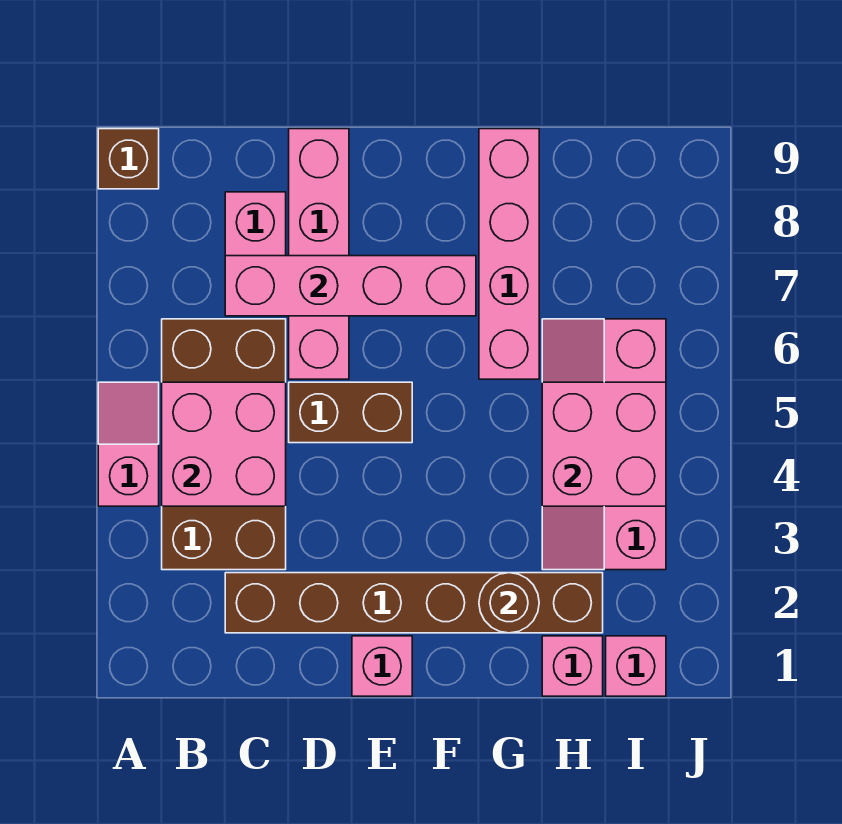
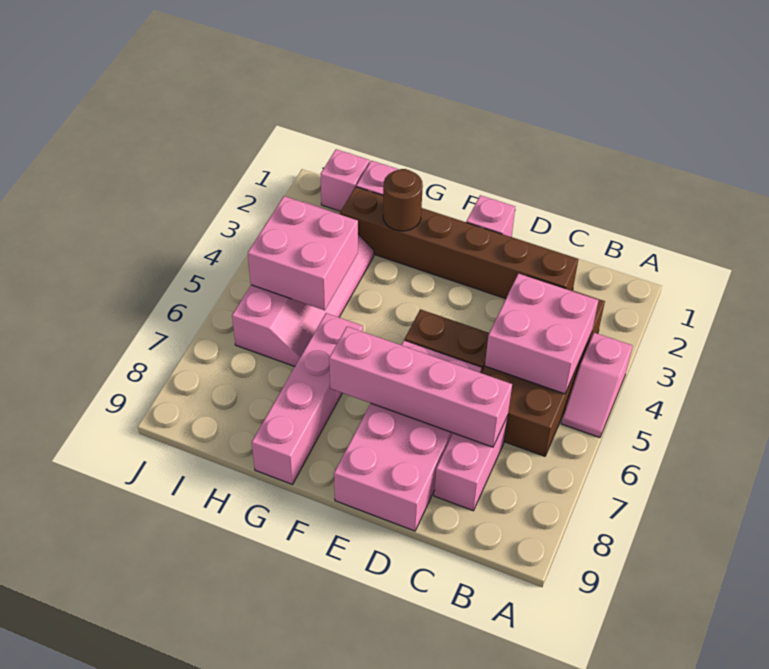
brown 1x1 brick [98,129,159,189] -> none
pink 1x4 brick [289,129,349,379] -> pink 2x4 brick [334,340,482,531]

